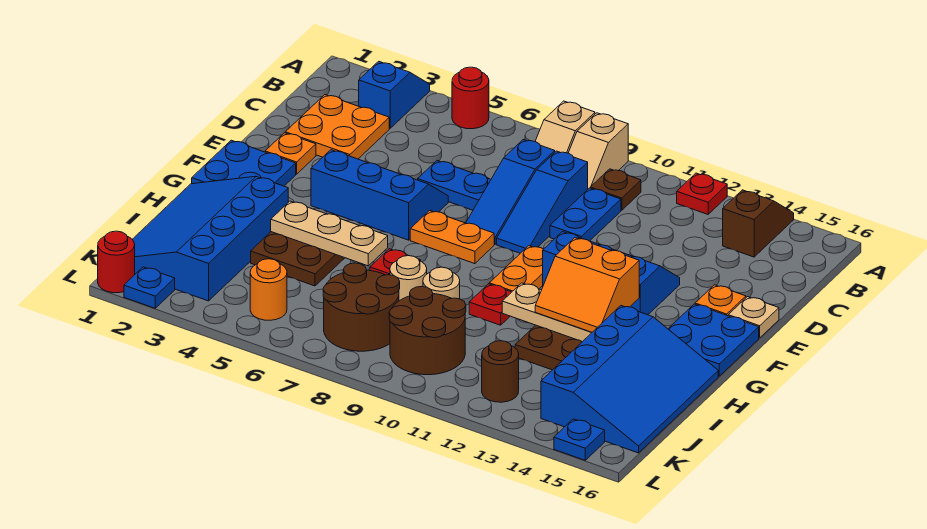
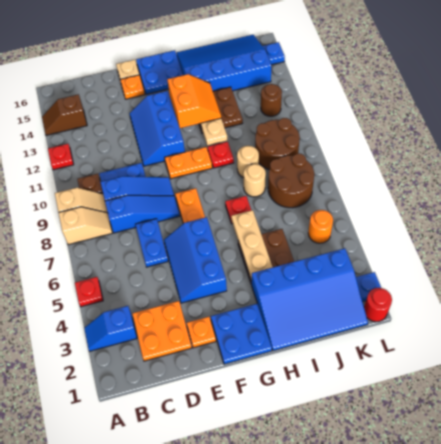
red 1x1 round brick [452,67,489,129] -> red 1x1 plate [75,277,103,307]

